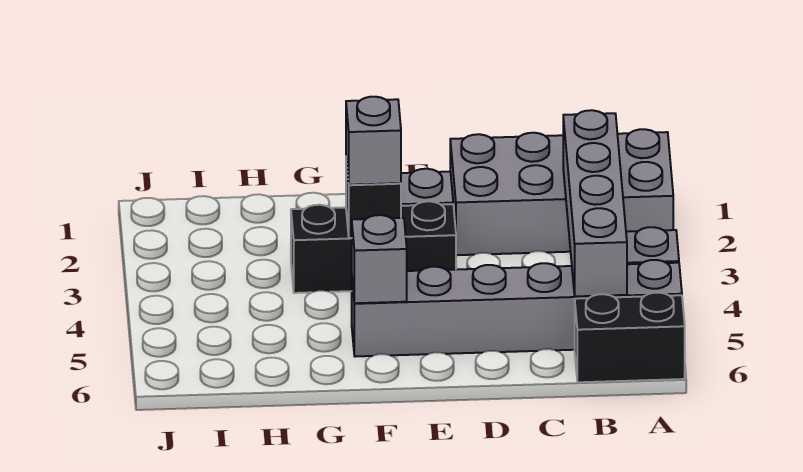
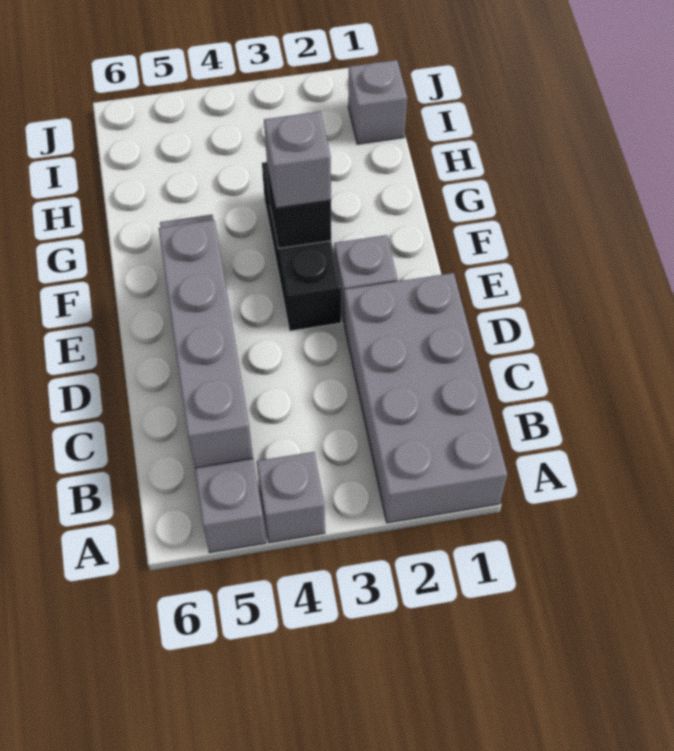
black 1x2 brick [575,293,685,382] -> none
grey 1x4 brick [563,110,627,296] -> grey 1x4 brick turned to [159,220,253,468]
grey 1x1 brick [352,215,407,303] -> grey 1x1 brick moved to [348,60,407,144]

